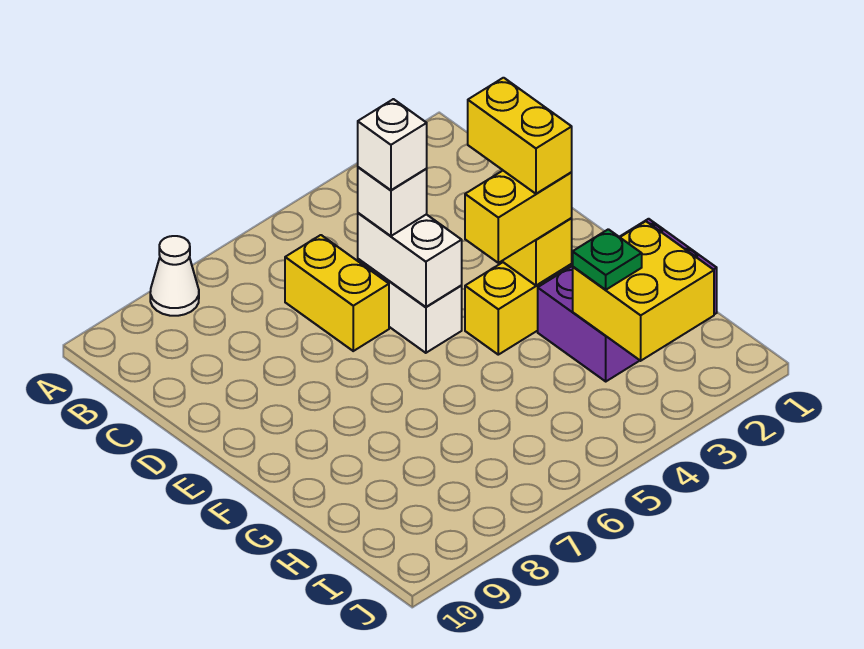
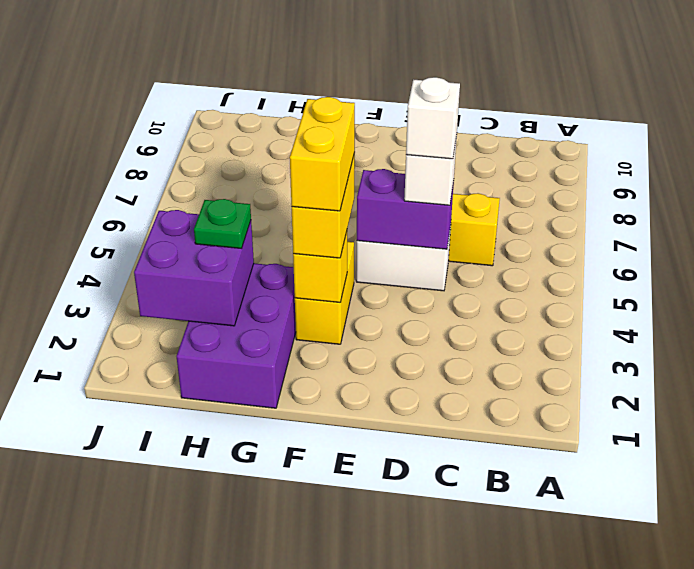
white 1x1 cone [150,236,199,316] -> none
white 1x2 brick [358,213,462,307] -> purple 1x2 brick [357,169,454,249]
yellow 1x2 brick [468,78,572,194] -> yellow 1x2 brick turned to [290,97,355,211]
yellow 2x2 brick [573,221,714,361] -> purple 2x2 brick [134,210,254,326]

